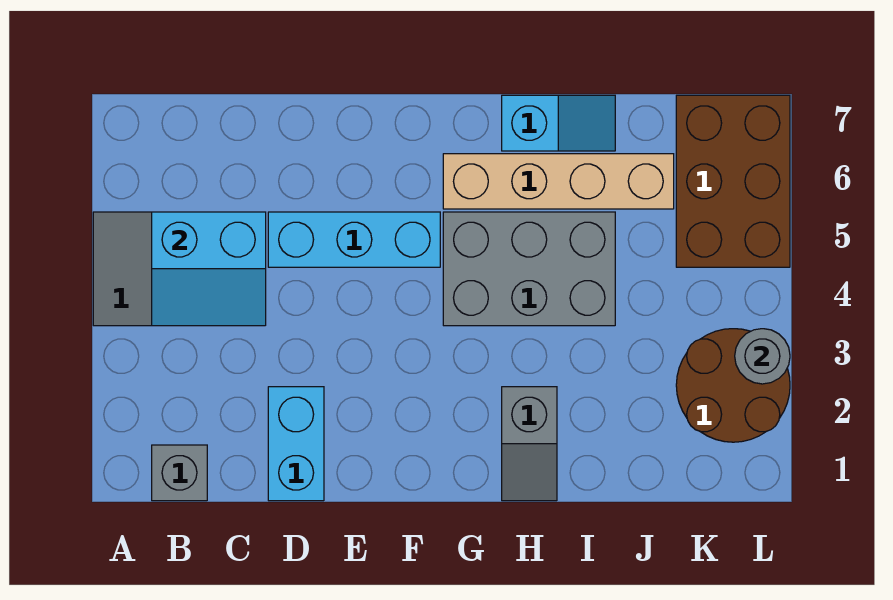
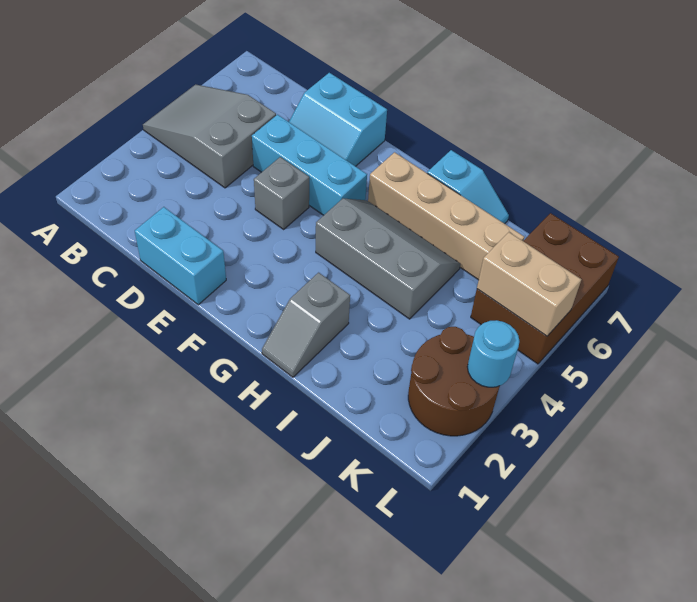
grey 1x1 brick [152,445,207,501] -> grey 1x1 brick moved to [254,157,309,229]
cyan 2x2 slope [152,212,266,326] -> cyan 2x2 slope moved to [289,73,387,166]
cyan 1x2 brick [268,387,324,501] -> cyan 1x2 brick turned to [135,207,226,305]
grey 2x3 brick [443,212,615,326] -> grey 2x3 slope [316,198,460,319]
none -> tan 1x2 brick [477,232,582,336]
grey 1x1 round brick [735,329,790,384] -> cyan 1x1 round brick [467,320,520,387]

